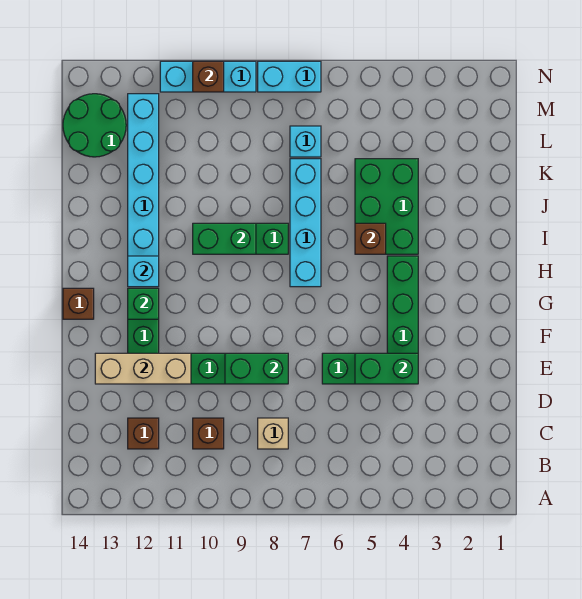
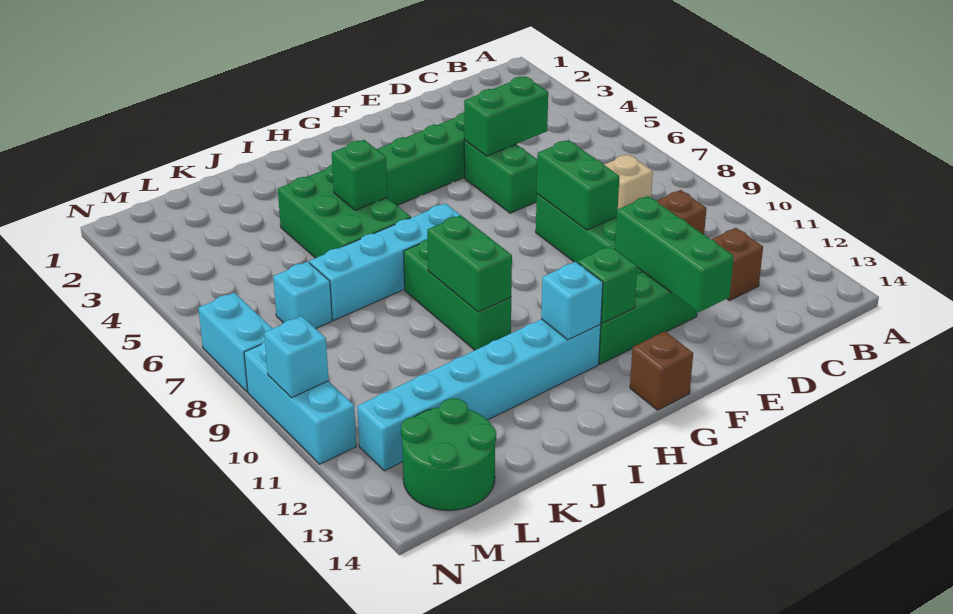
green 1x2 brick [355,353,418,384] -> green 1x2 brick turned to [464,76,548,156]
tan 1x3 brick [95,353,191,384] -> green 1x3 brick [615,196,734,312]
green 2x3 brick [355,159,418,254] -> green 2x3 brick turned to [278,165,411,258]
brown 1x1 brick [355,223,386,254] -> green 1x1 brick [332,140,387,210]
brown 1x1 brick [193,61,224,92] -> cyan 1x1 brick [264,316,329,398]

